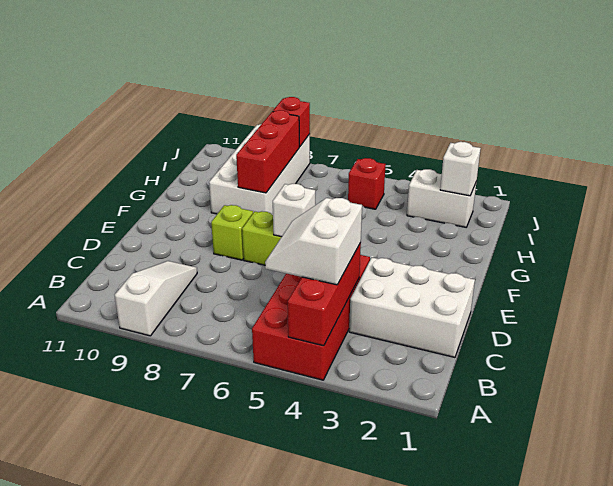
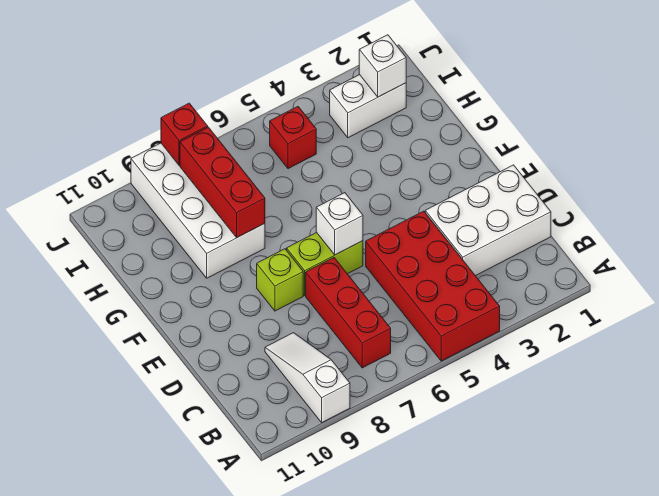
red 1x3 brick [288,243,361,346] -> red 1x3 brick moved to [306,258,391,368]
white 2x2 slope [265,198,362,285] -> none

